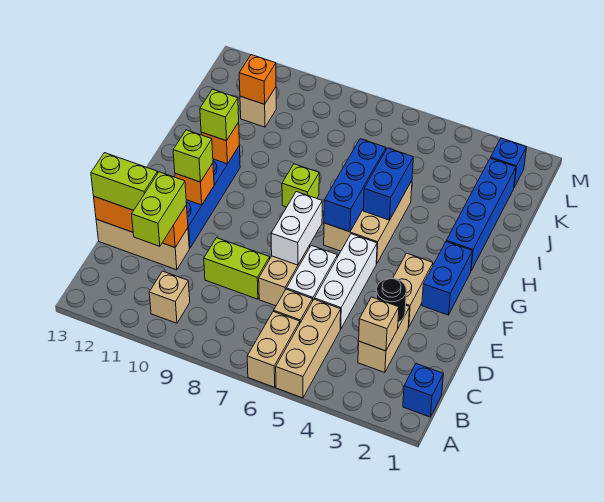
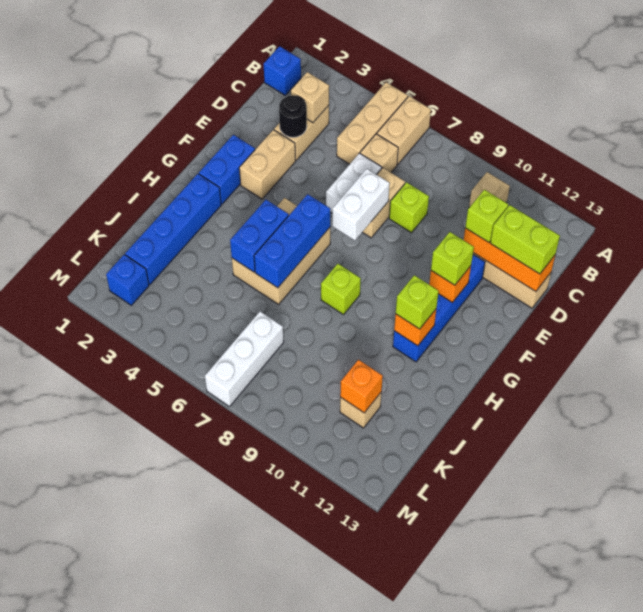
lime 1x2 brick [132,172,187,246] -> lime 1x1 brick [465,189,508,242]
white 1x3 brick [314,234,377,329] -> white 1x3 brick moved to [205,311,284,407]
lime 1x2 brick [204,238,270,299] -> lime 1x1 brick [389,182,429,233]

